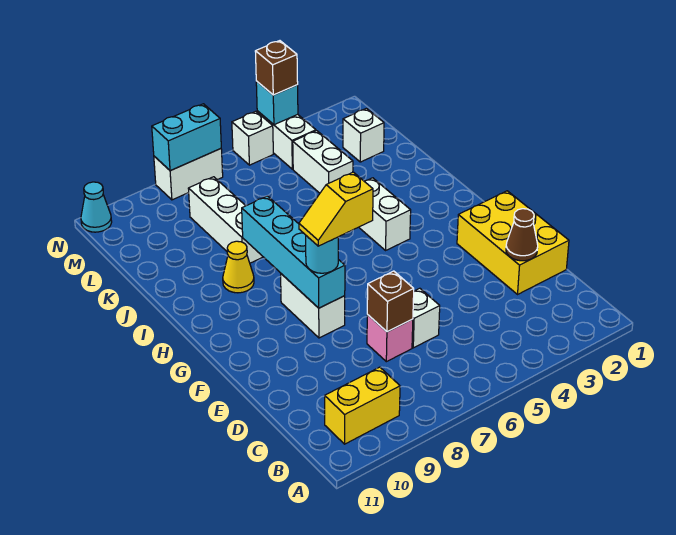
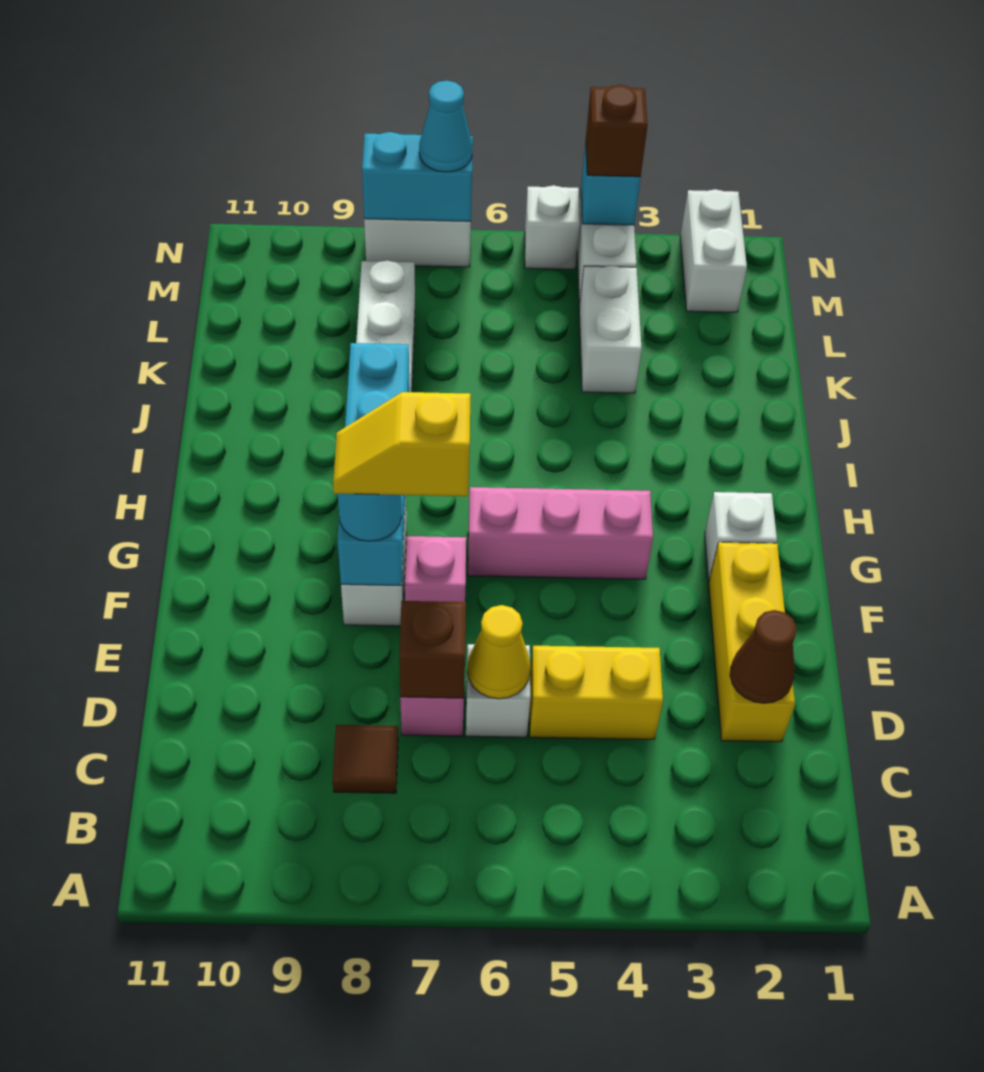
yellow 1x2 brick [325,367,400,444] -> yellow 1x2 brick moved to [529,646,663,739]
none -> brown 1x1 tile [332,725,398,793]
yellow 2x3 brick [457,191,569,294] -> yellow 1x3 brick [709,542,795,742]
none -> pink 1x1 brick [405,536,466,602]
none -> pink 1x3 brick [468,487,653,579]
white 1x2 brick [359,178,411,250] -> white 1x2 brick moved to [680,189,747,312]
yellow 1x1 cone [223,241,254,293] -> yellow 1x1 cone moved to [467,605,531,699]
white 1x1 brick [343,108,384,162] -> white 1x1 brick moved to [705,492,777,580]
cyan 1x1 cone [81,182,112,232] -> cyan 1x1 cone moved to [419,81,473,172]

